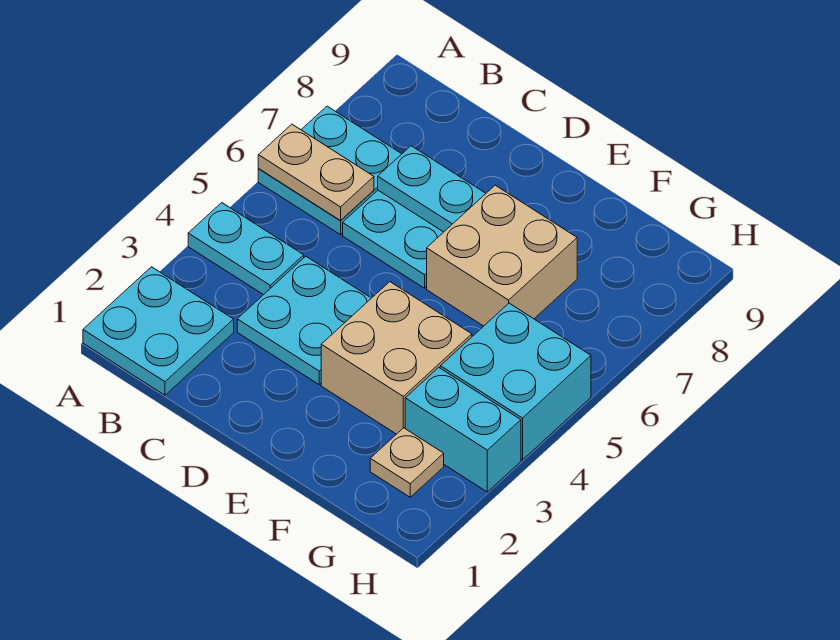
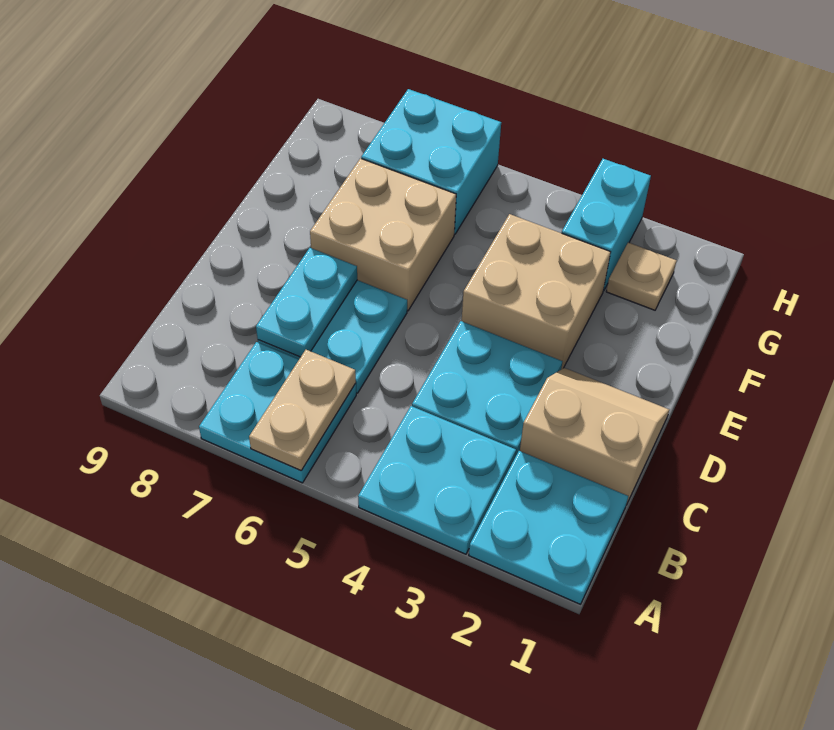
cyan 1x2 plate [188,203,304,295] -> cyan 2x2 plate [358,406,516,554]
none -> tan 2x2 slope [520,368,669,505]
cyan 2x2 brick [440,303,591,460] -> cyan 2x2 brick moved to [361,89,501,234]

